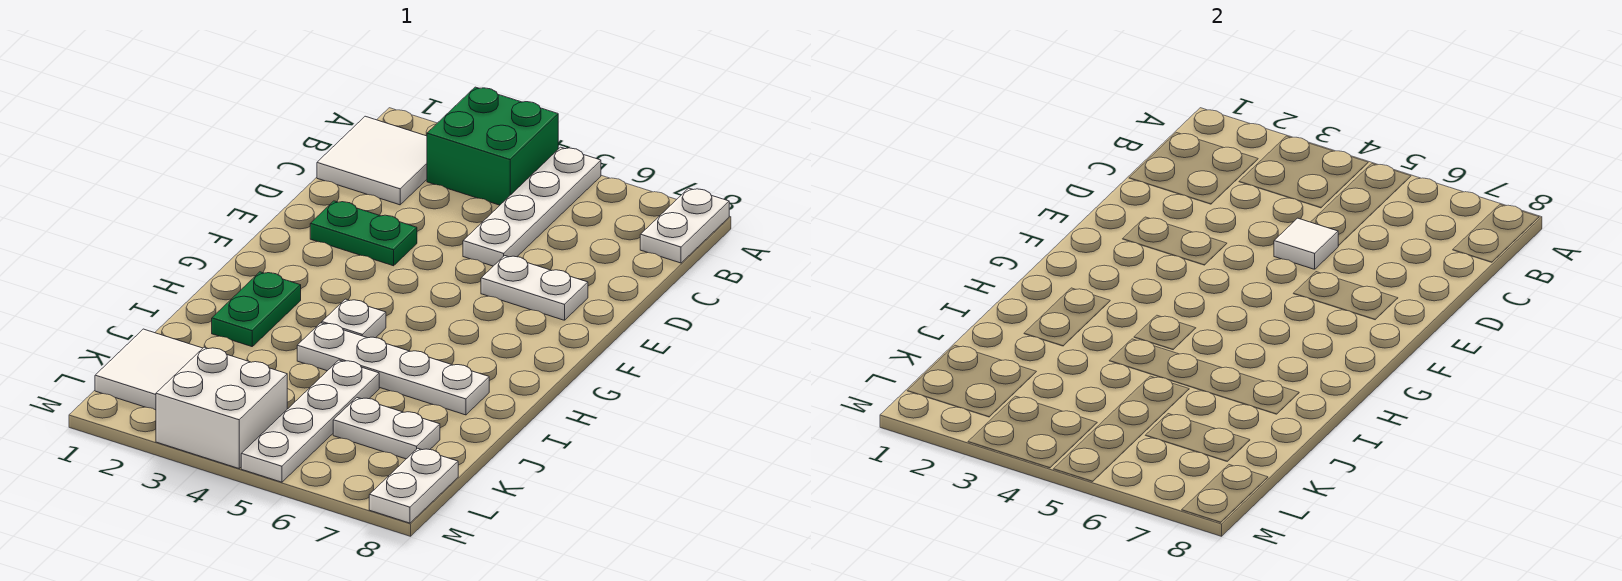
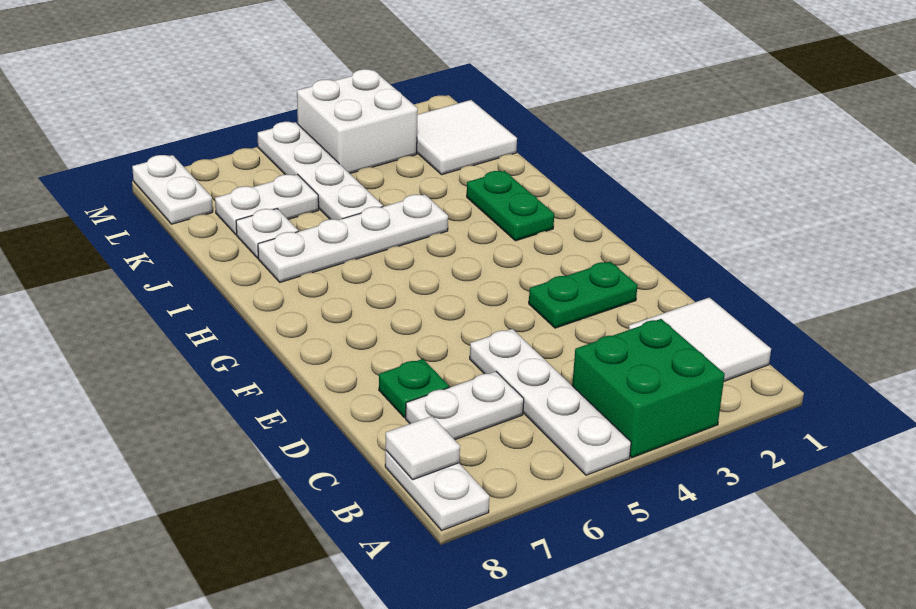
white 1x1 tile [1274,218,1338,269] -> white 1x1 tile moved to [385,416,460,480]
none -> green 1x1 plate [379,359,449,418]
white 1x2 plate [481,256,588,320] -> white 1x2 plate moved to [406,372,524,440]
white 1x1 plate [322,299,386,338] -> white 1x1 plate moved to [236,209,298,258]

